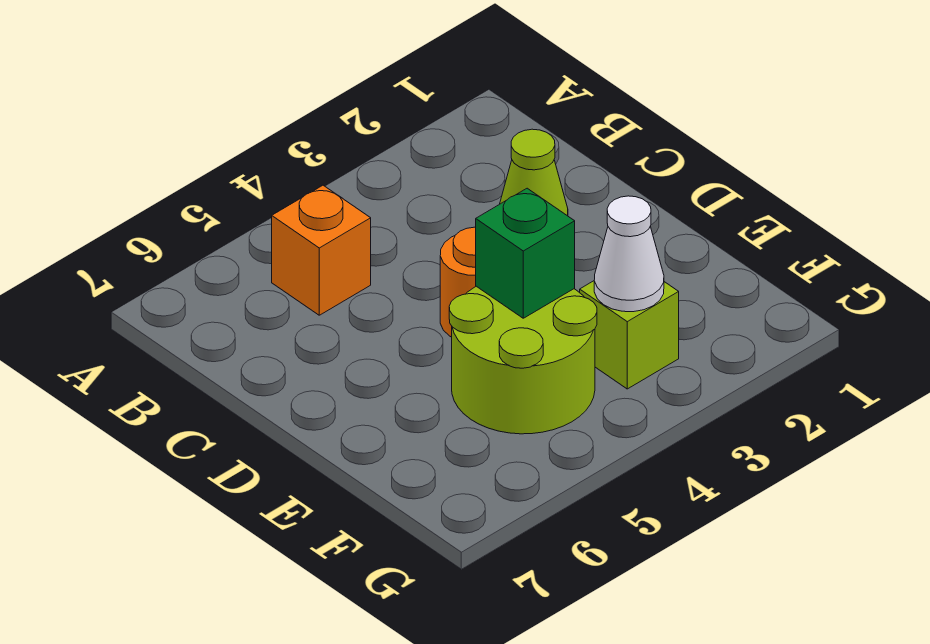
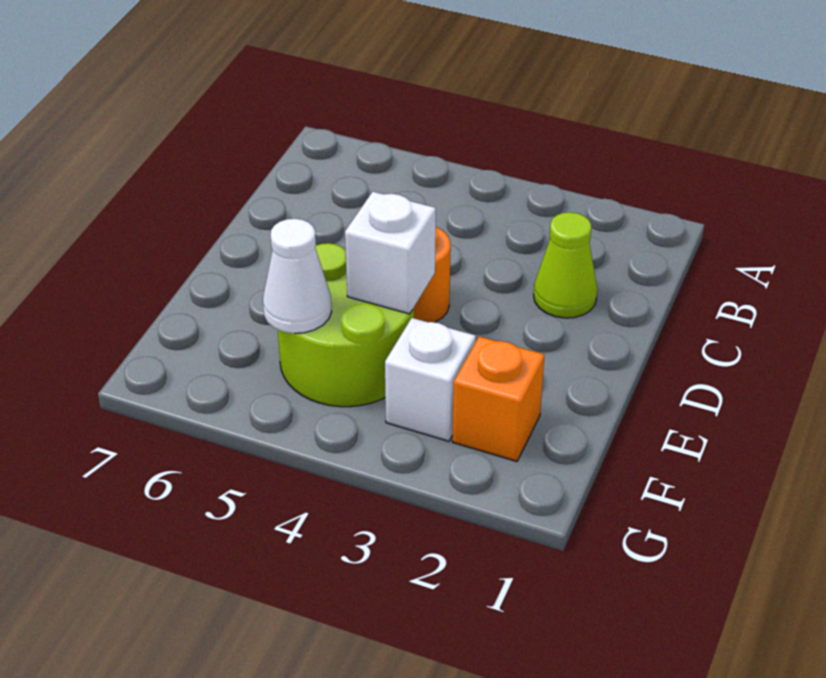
orange 1x1 brick [272,185,371,315] -> orange 1x1 brick moved to [452,336,544,461]
green 1x1 brick [476,188,575,318] -> white 1x1 brick [345,192,436,314]
lime 1x1 brick [580,281,679,389] -> white 1x1 brick [385,318,476,441]
white 1x1 cone [594,196,664,312] -> white 1x1 cone moved to [263,219,332,333]

